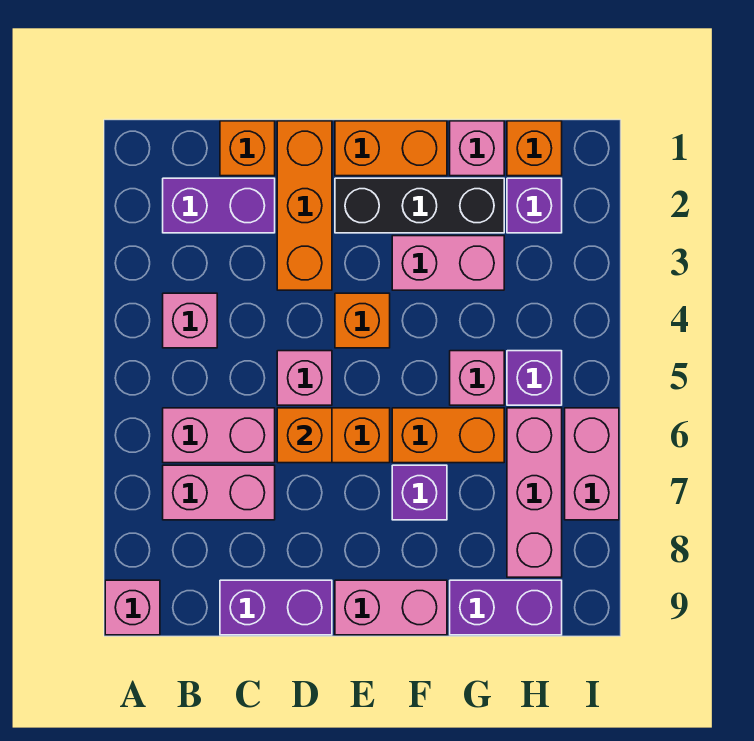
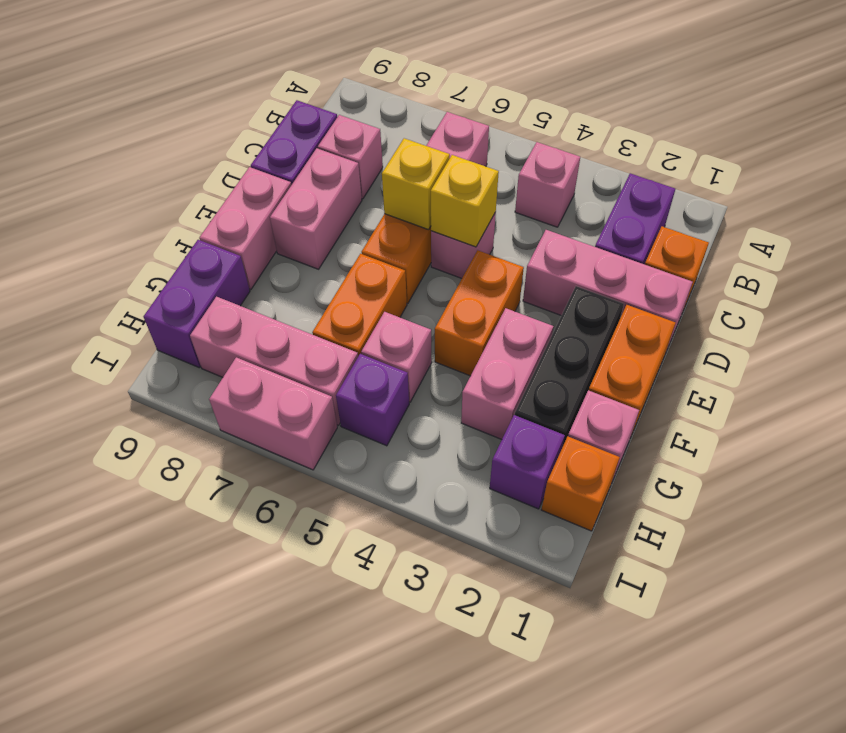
pink 1x1 brick [105,580,160,635] -> pink 1x1 brick moved to [318,115,383,199]
pink 1x2 brick [163,465,275,520] -> pink 1x2 brick moved to [270,148,362,269]
orange 1x3 brick [277,121,332,290] -> pink 1x3 brick [523,230,693,351]
none -> yellow 1x1 brick [431,155,499,247]
orange 1x1 brick [277,408,332,463] -> yellow 1x1 brick [382,138,450,230]
orange 1x1 brick [335,293,390,348] -> orange 1x2 brick [435,250,524,376]
purple 1x1 brick [392,465,447,520] -> none

